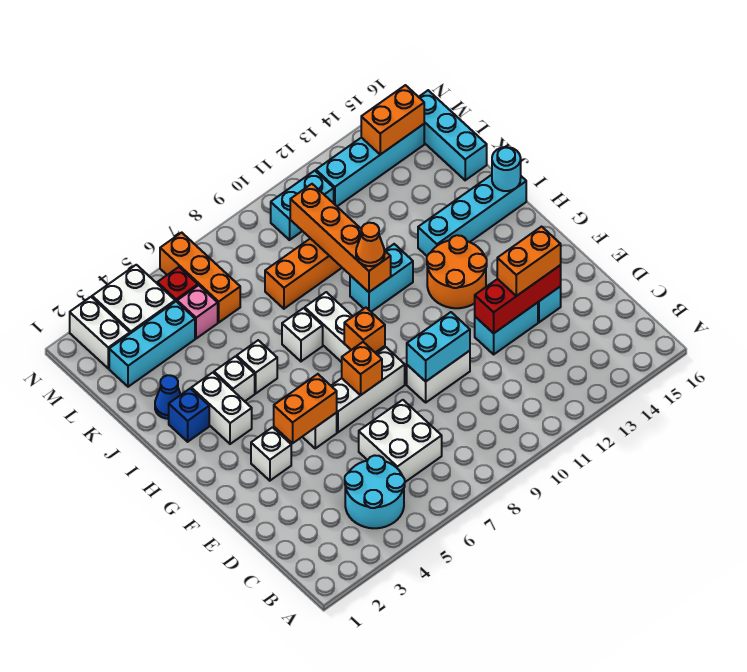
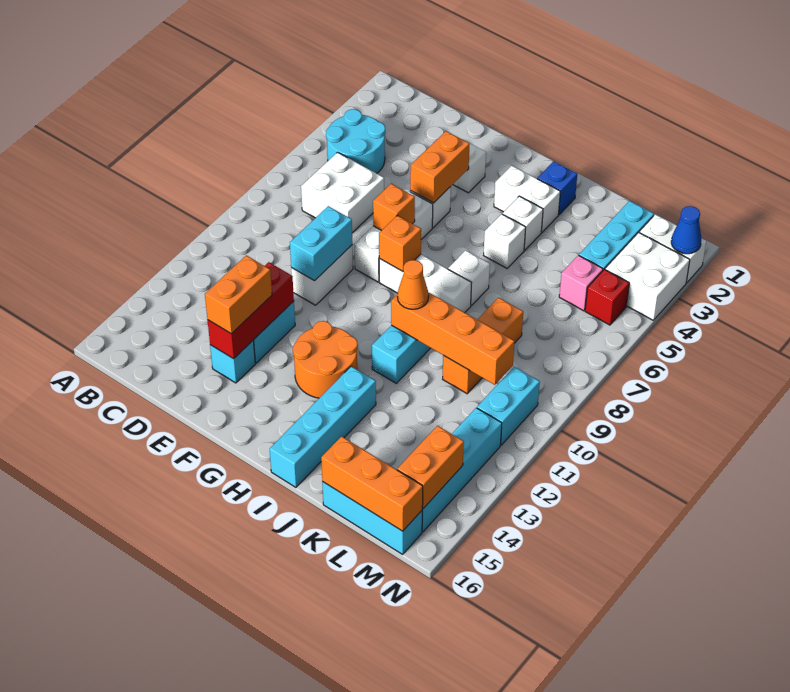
cyan 1x1 round brick [492,147,521,191] -> none
blue 1x1 cone [155,375,181,419] -> blue 1x1 cone moved to [671,206,702,254]
orange 1x3 brick [160,233,240,322] -> orange 1x3 brick moved to [321,436,423,531]

